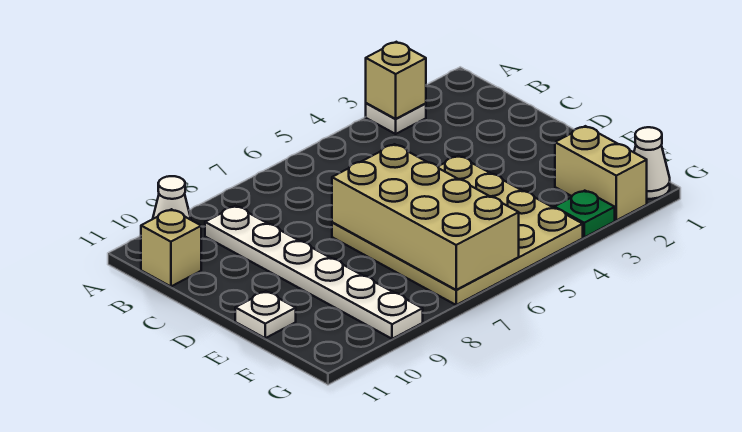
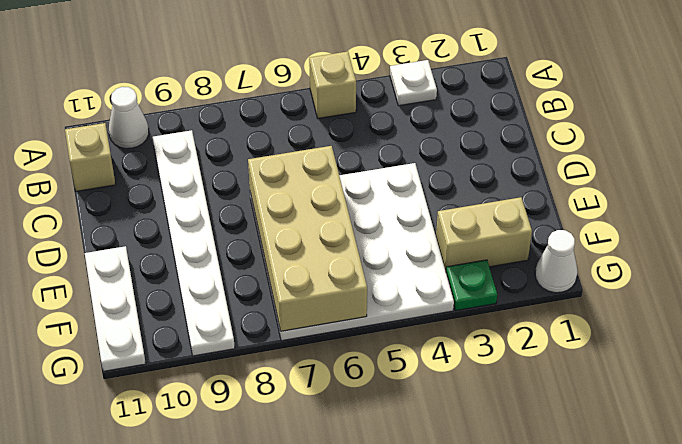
tan 1x1 brick [366,42,426,119] -> tan 1x1 brick moved to [309,51,356,119]
tan 4x4 plate [332,156,583,305] -> white 4x4 plate [250,163,454,341]
white 1x1 plate [235,291,296,338] -> white 1x3 plate [85,246,146,371]
tan 1x2 brick [555,126,647,220] -> tan 1x2 brick turned to [436,197,532,271]

